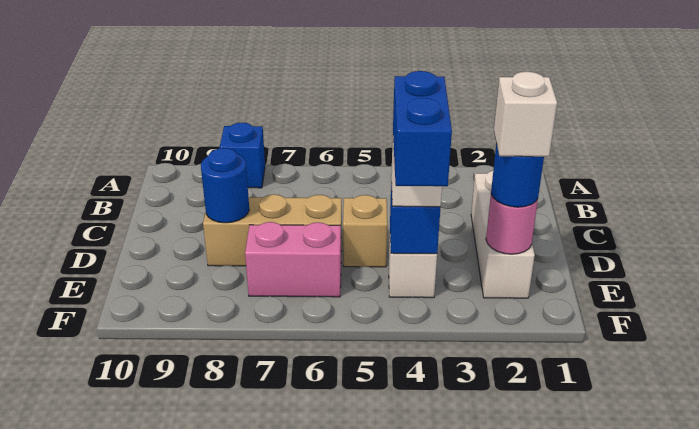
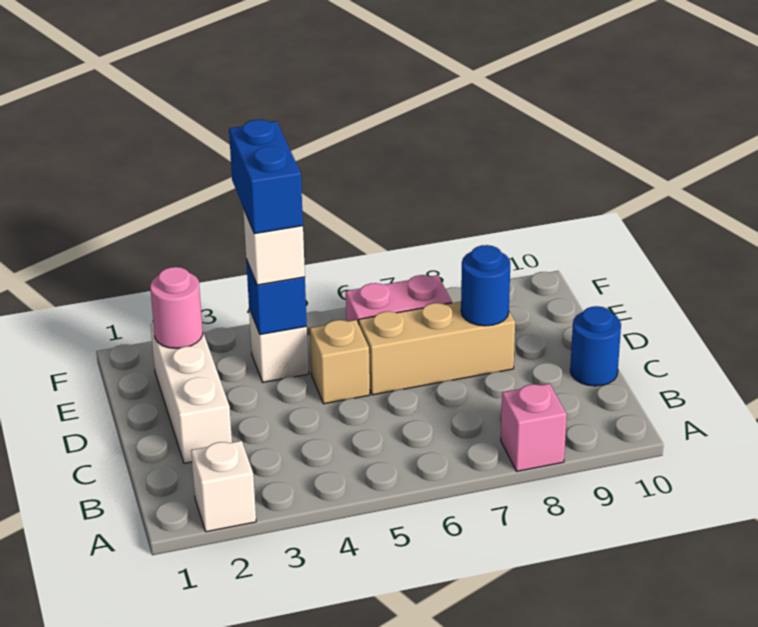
blue 1x1 brick [220,123,265,188] -> pink 1x1 brick [501,384,567,471]
blue 1x1 round brick [491,144,544,207] -> blue 1x1 round brick moved to [570,306,621,386]
white 1x1 brick [494,72,557,157] -> white 1x1 brick moved to [191,441,256,532]

